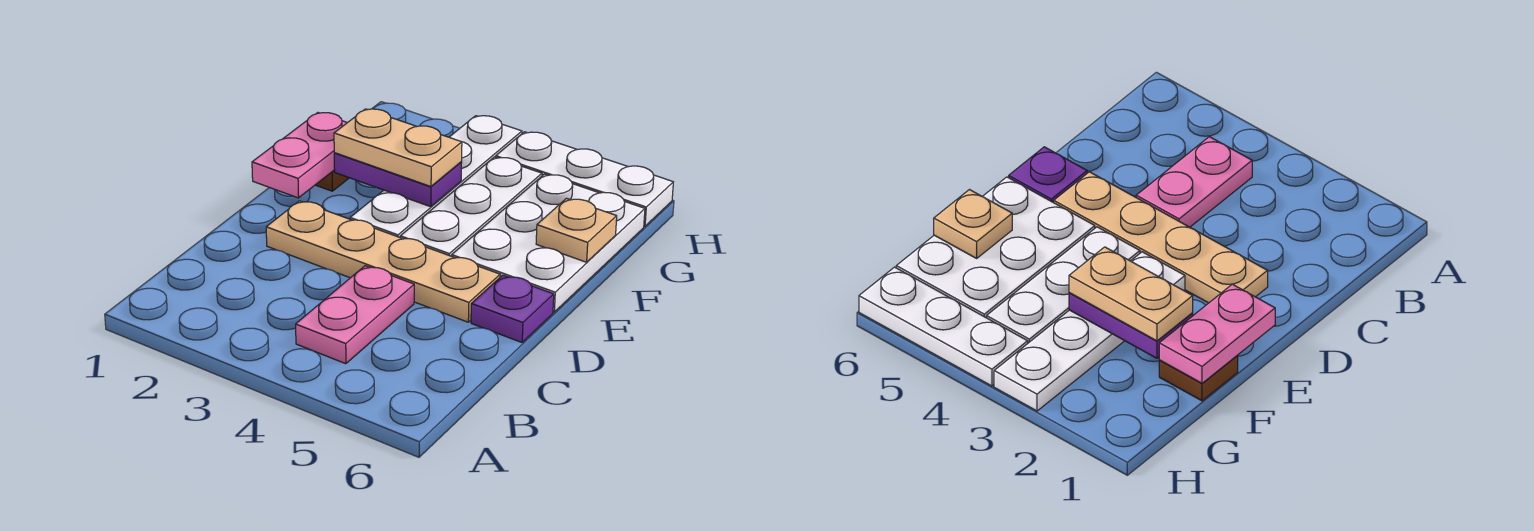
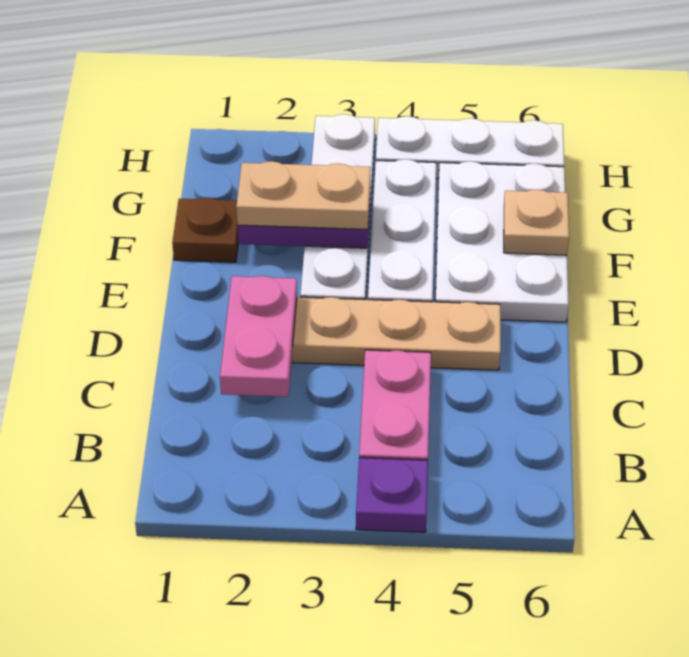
purple 1x1 plate [471,275,554,342] -> purple 1x1 plate moved to [356,458,428,532]
pink 1x2 plate [252,113,347,198] -> pink 1x2 plate moved to [220,276,297,397]

